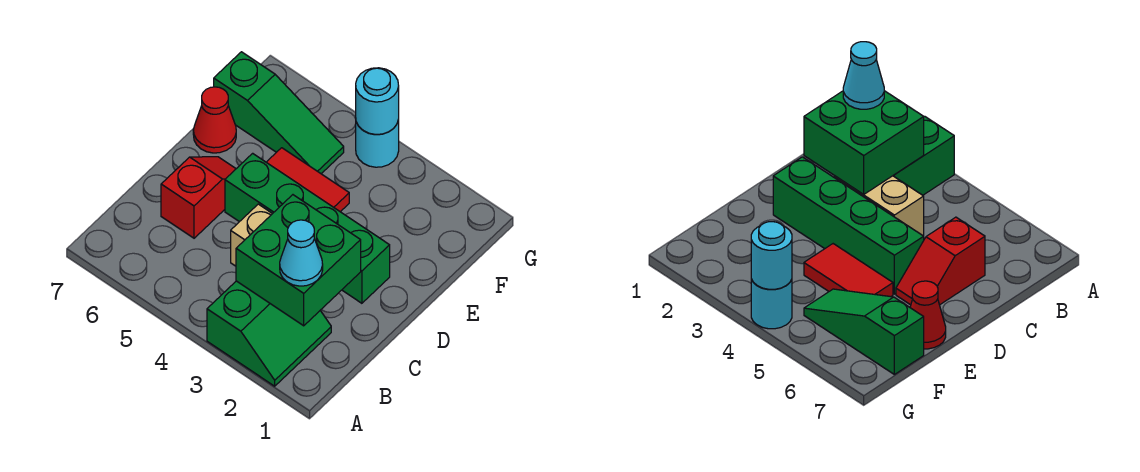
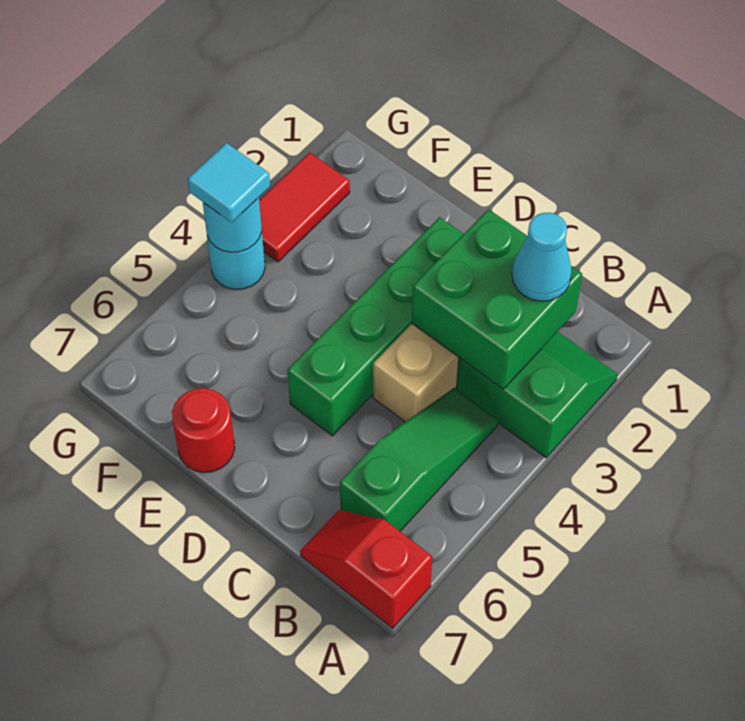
red 1x2 slope [161,157,236,238] -> red 1x2 slope moved to [300,510,432,628]
red 1x2 tile [266,148,349,212] -> red 1x2 tile moved to [259,152,350,262]
red 1x1 cone [193,87,236,153] -> red 1x1 round brick [172,388,235,472]
green 1x3 slope [214,52,344,174] -> green 1x3 slope moved to [340,388,498,531]
none -> cyan 1x1 tile [187,143,270,223]

